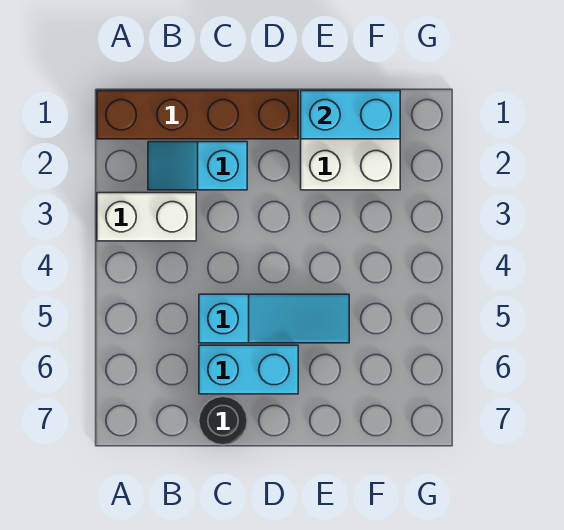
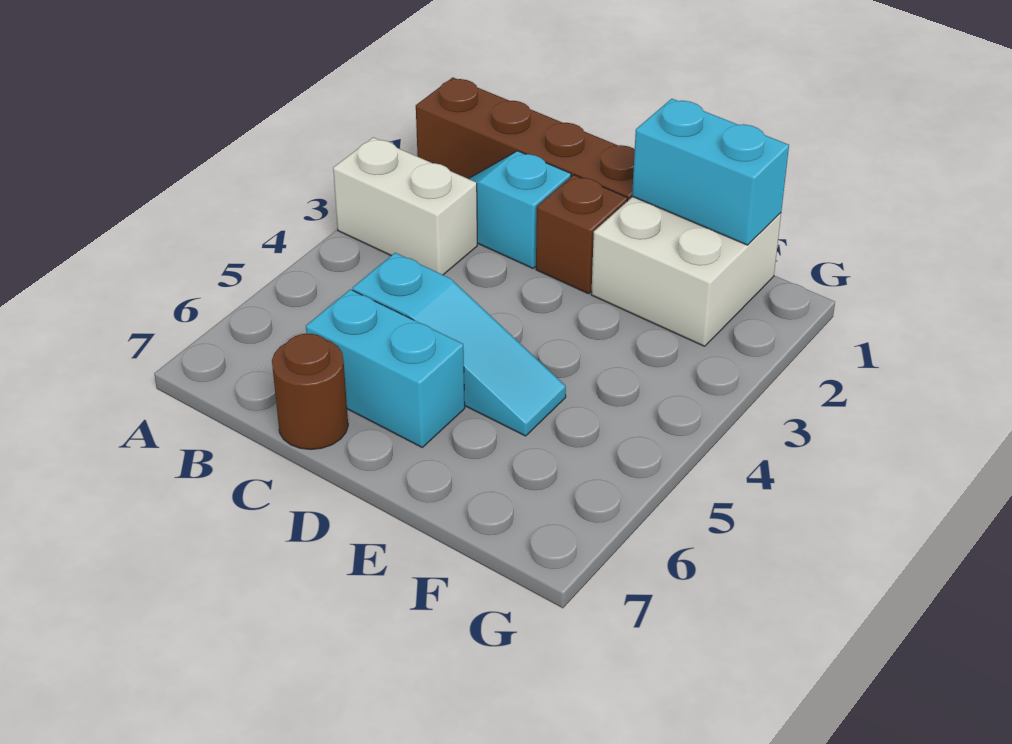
black 1x1 round brick [199,396,247,445] -> brown 1x1 round brick [272,334,348,449]
none -> brown 1x1 brick [536,175,628,294]

